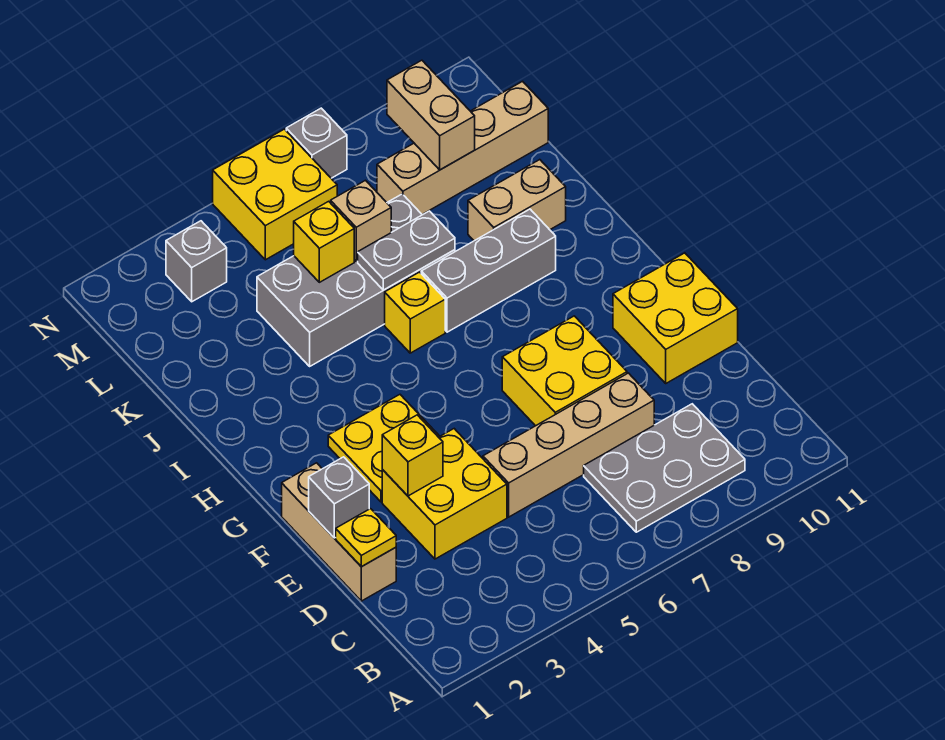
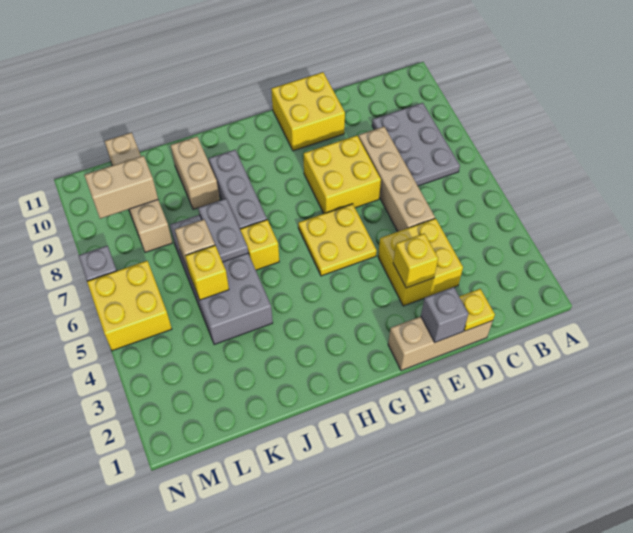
yellow 2x2 plate [328,395,440,502] -> yellow 2x2 plate moved to [298,204,377,276]
grey 1x1 brick [166,221,227,302] -> none

